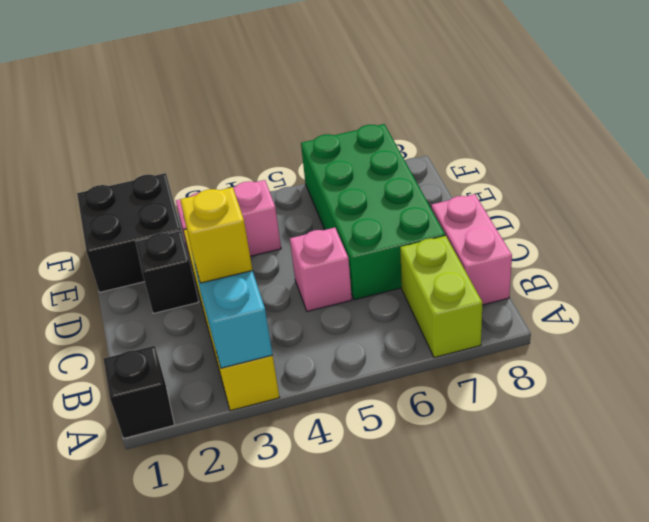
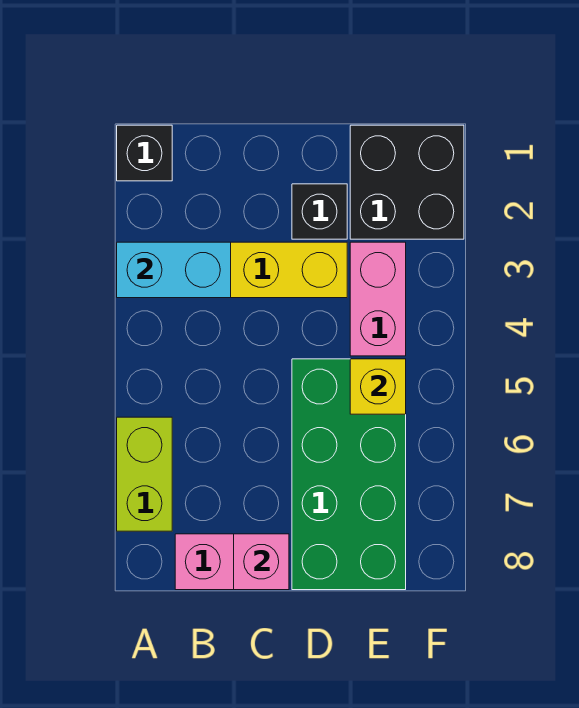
lime 1x2 brick [400,236,483,358] -> lime 1x2 brick turned to [117,417,172,531]
yellow 1x1 brick [180,187,252,283] -> yellow 1x1 brick moved to [350,359,406,414]
pink 1x1 brick [290,228,352,311] -> pink 1x1 brick moved to [234,534,289,590]
green 2x4 brick [301,124,445,300] -> green 2x4 brick turned to [292,359,406,590]

